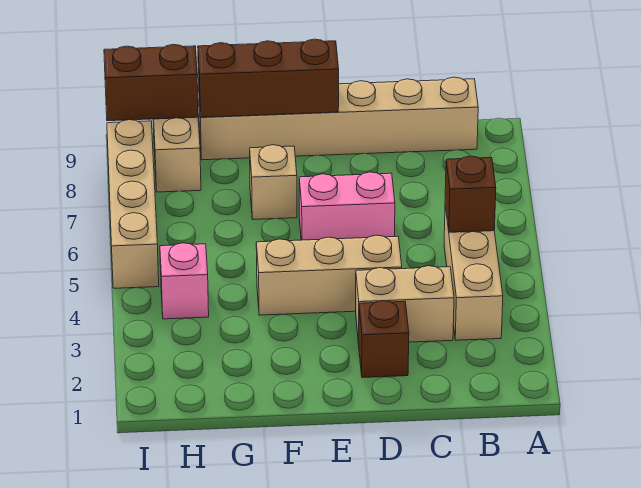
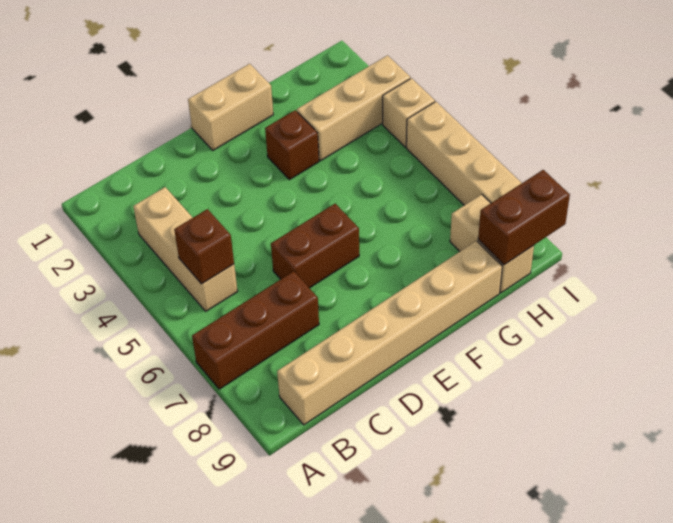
tan 1x2 brick [356,266,454,344] -> tan 1x2 brick moved to [188,64,273,150]
brown 1x1 brick [359,301,409,378] -> brown 1x1 brick moved to [265,110,319,180]
tan 1x3 brick [256,235,402,315] -> tan 1x3 brick moved to [297,55,410,161]
pink 1x2 brick [299,172,395,240] -> brown 1x2 brick [271,204,359,288]
brown 1x3 brick [198,39,339,117] -> brown 1x3 brick moved to [192,271,319,389]
tan 1x1 brick [250,145,297,219] -> tan 1x1 brick moved to [383,78,435,147]
pink 1x1 brick [160,243,209,319] -> none

